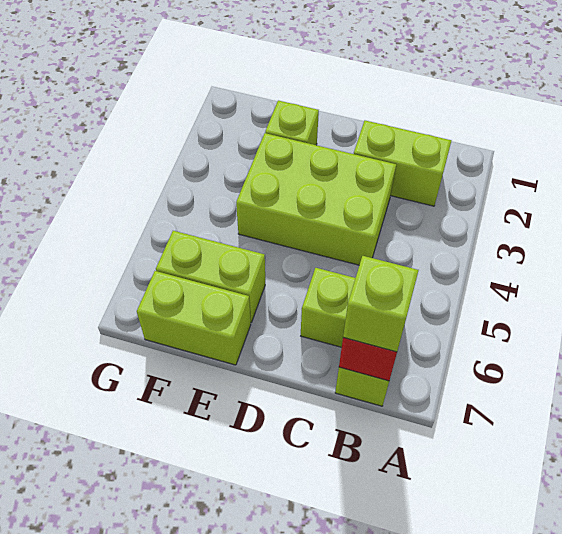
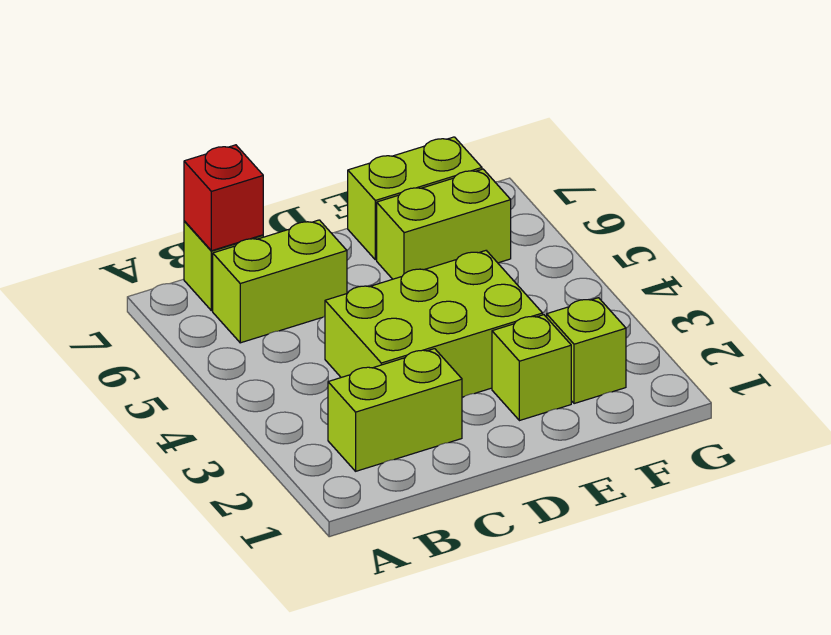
lime 1x1 brick [343,256,419,352] -> lime 1x1 brick moved to [547,298,626,404]

